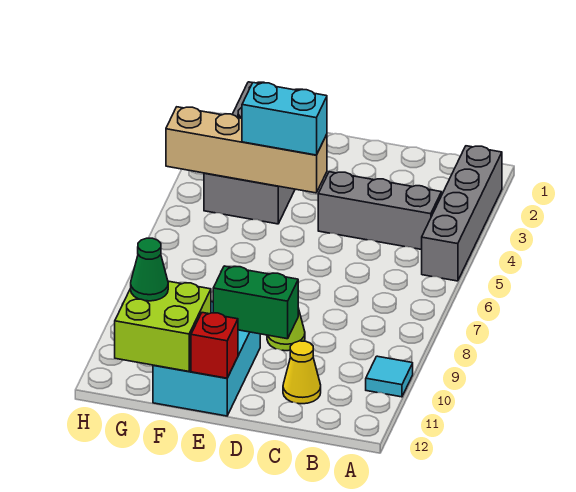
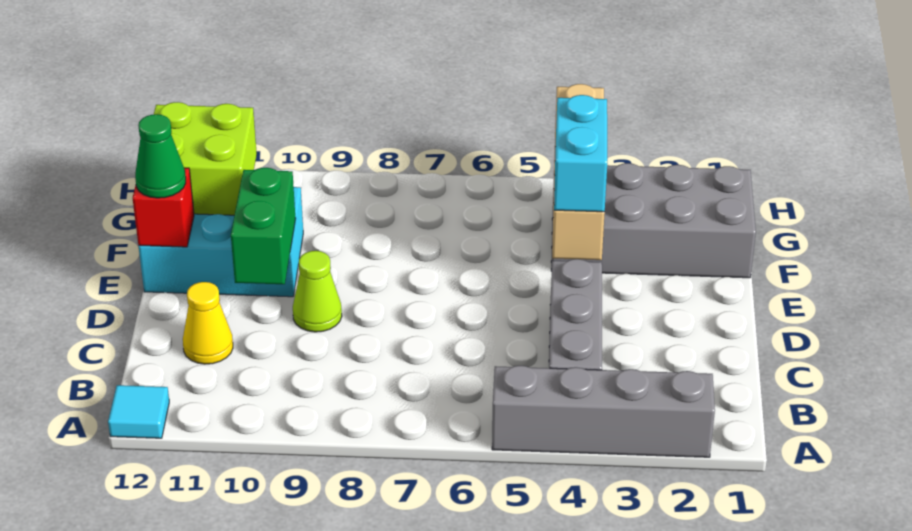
cyan 1x1 tile [366,356,413,397] -> cyan 1x1 tile moved to [108,385,169,438]
green 1x1 cone [131,238,168,301] -> green 1x1 cone moved to [135,114,186,198]

